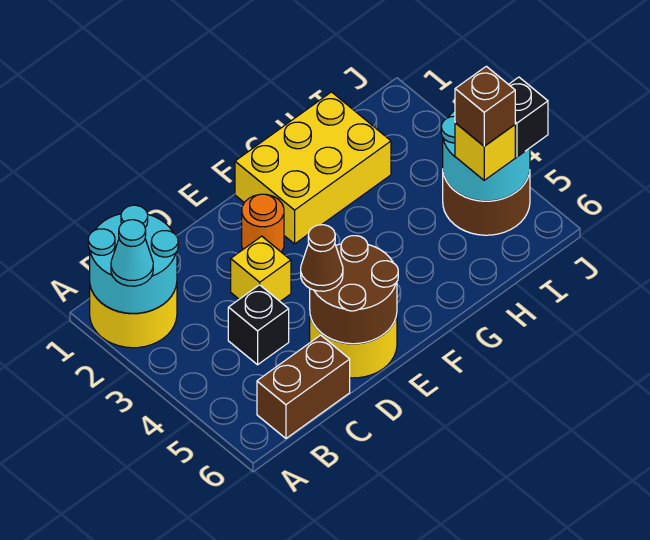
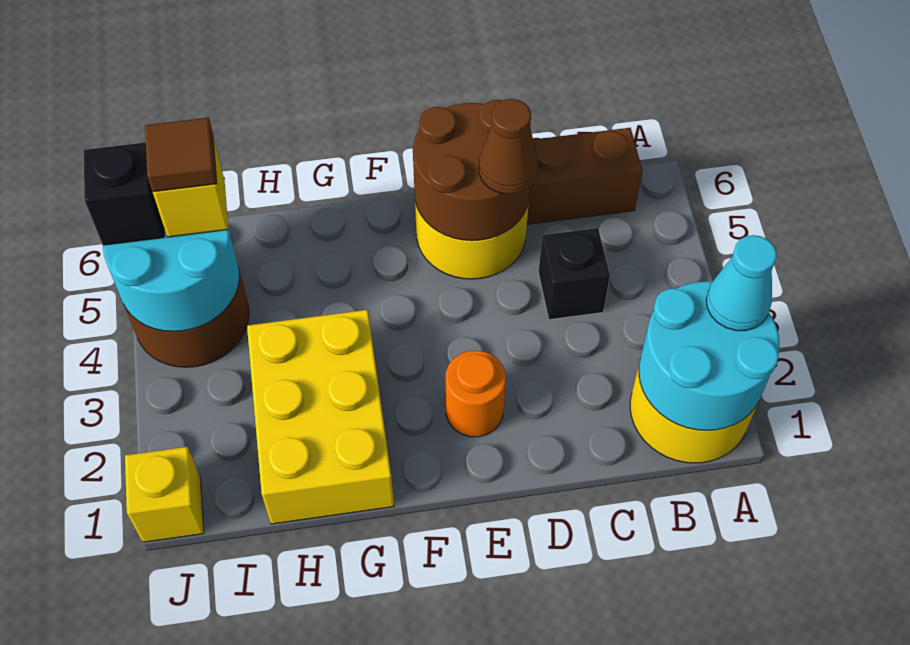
yellow 1x1 brick [231,236,291,301] -> yellow 1x1 brick moved to [125,447,204,542]
yellow 2x3 brick [235,92,391,244] -> yellow 2x3 brick turned to [247,310,394,524]
brown 1x1 brick [455,66,515,146] -> brown 1x1 tile [145,118,217,192]

